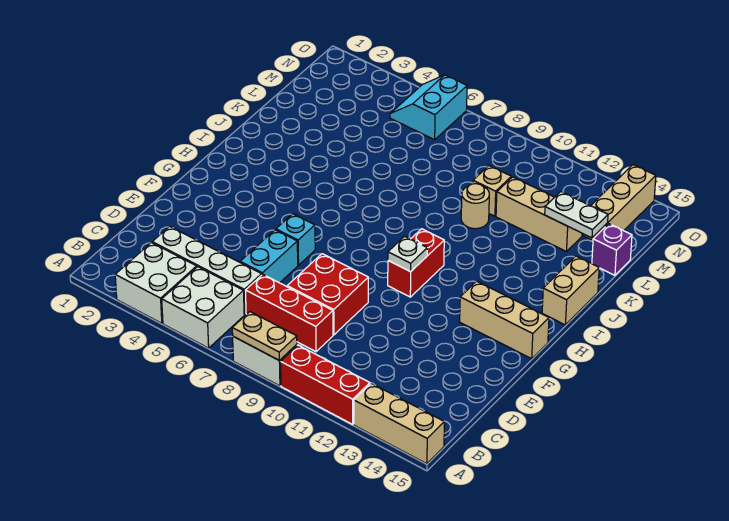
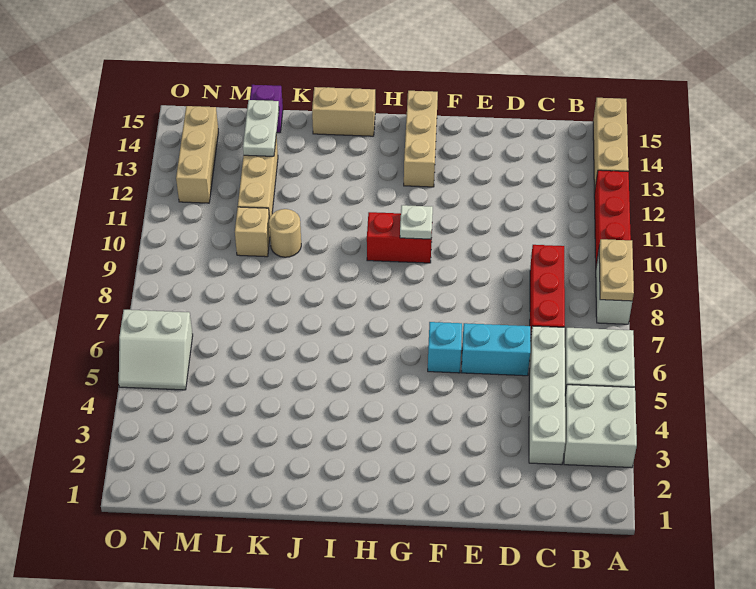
red 2x2 brick [287,254,368,335] -> none
tan 1x3 brick [584,165,656,240] -> tan 1x3 brick turned to [176,106,218,203]
cyan 2x2 slope [390,75,467,140] -> white 2x2 slope [119,310,193,390]

